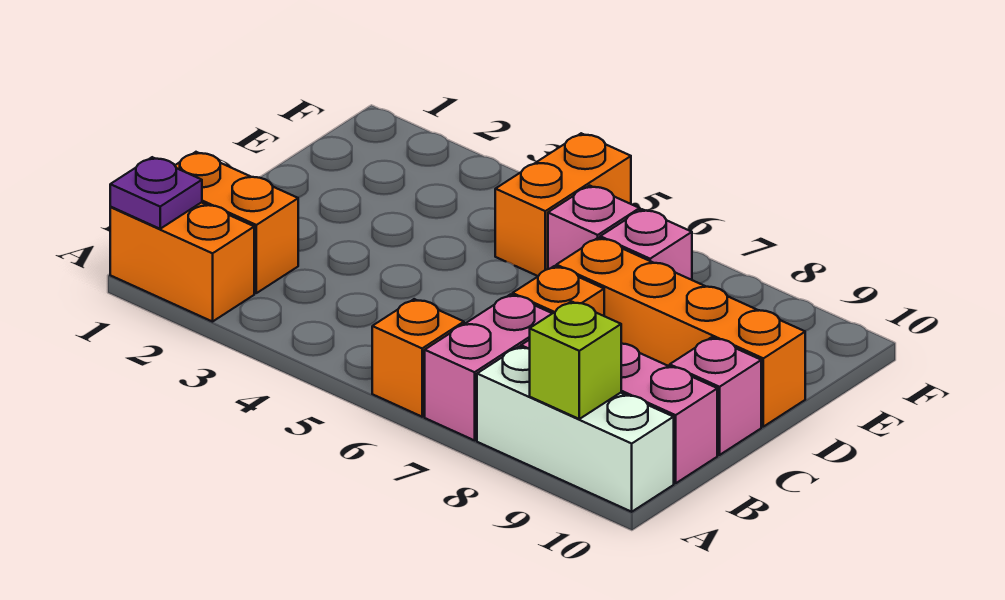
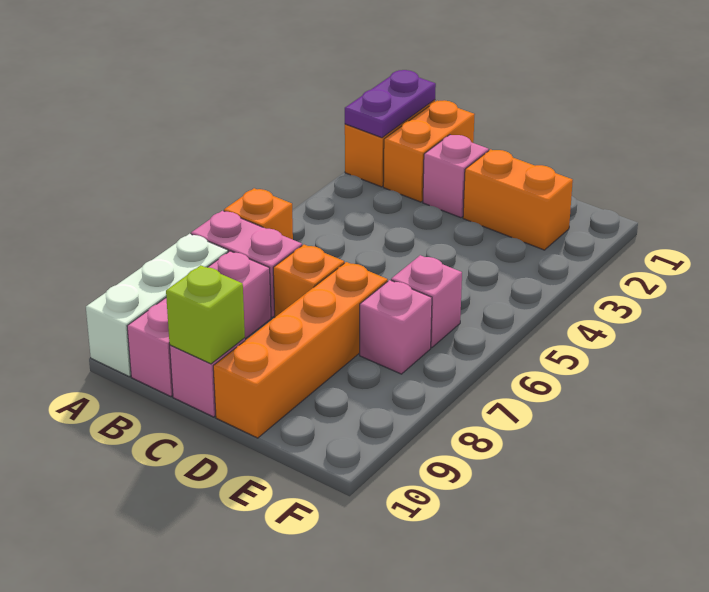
purple 1x1 plate [110,157,202,229] -> purple 1x2 plate [345,70,436,138]
lime 1x1 brick [530,301,621,419] -> lime 1x1 brick moved to [166,265,245,364]
none -> pink 1x1 brick [423,135,489,218]
orange 1x2 brick [495,133,631,276] -> orange 1x2 brick moved to [463,149,573,250]

